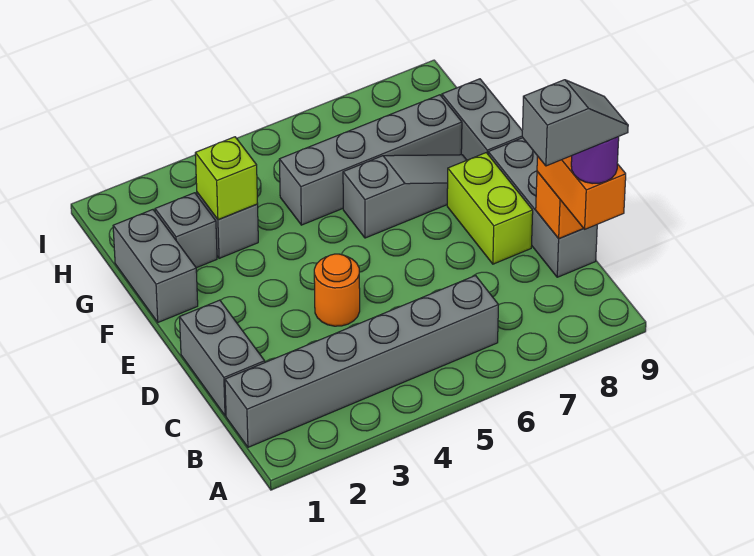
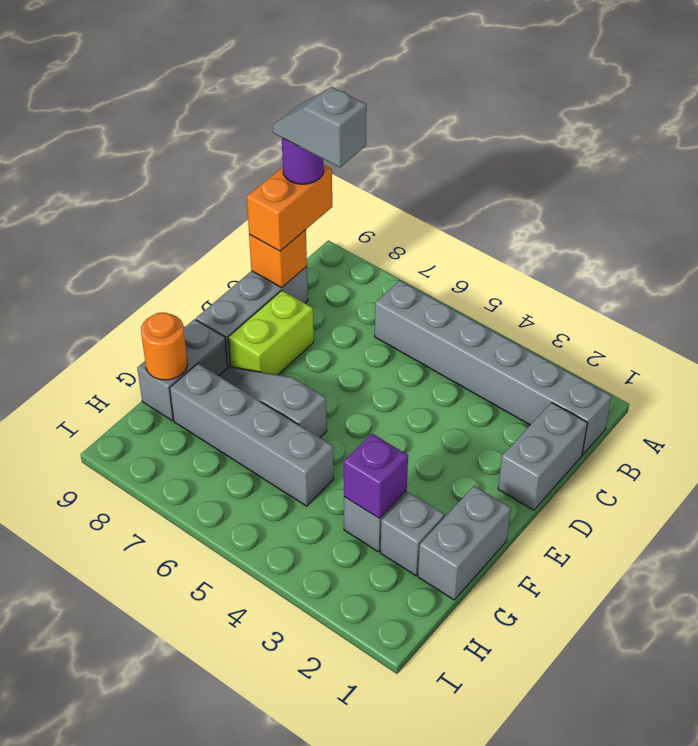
orange 1x1 round brick [314,254,360,326] -> orange 1x1 round brick moved to [141,312,188,380]
lime 1x1 brick [195,137,258,220] -> purple 1x1 brick [344,434,408,519]

